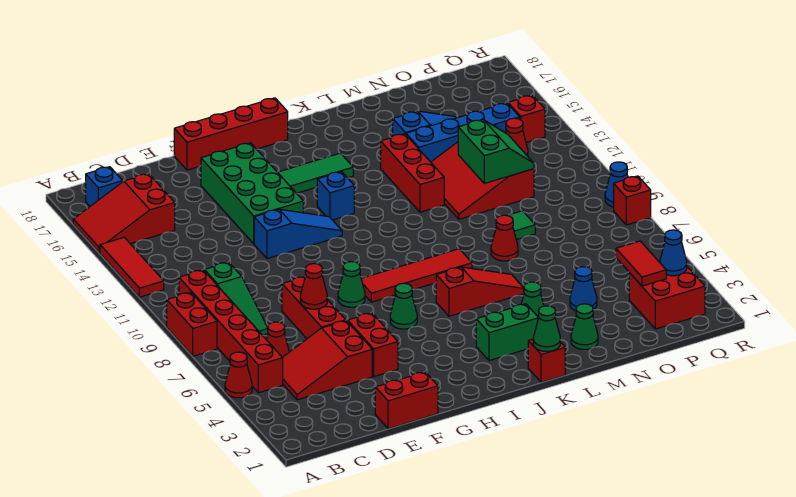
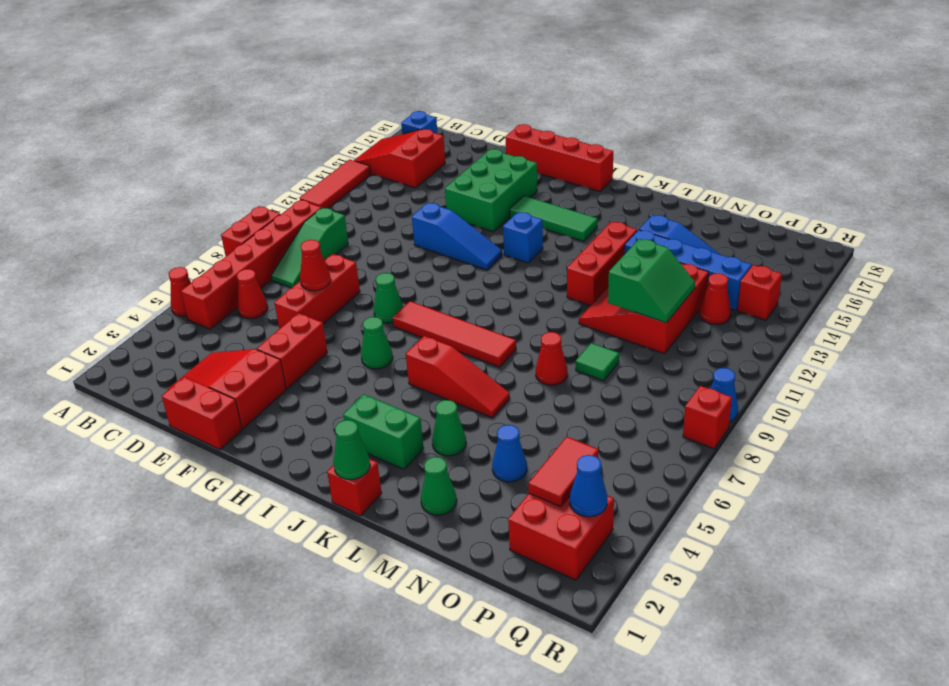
red 2x3 slope [282,321,372,400] -> red 2x3 slope moved to [167,349,286,429]
green 2x4 brick [201,143,303,244] -> green 2x3 brick [445,149,537,232]

